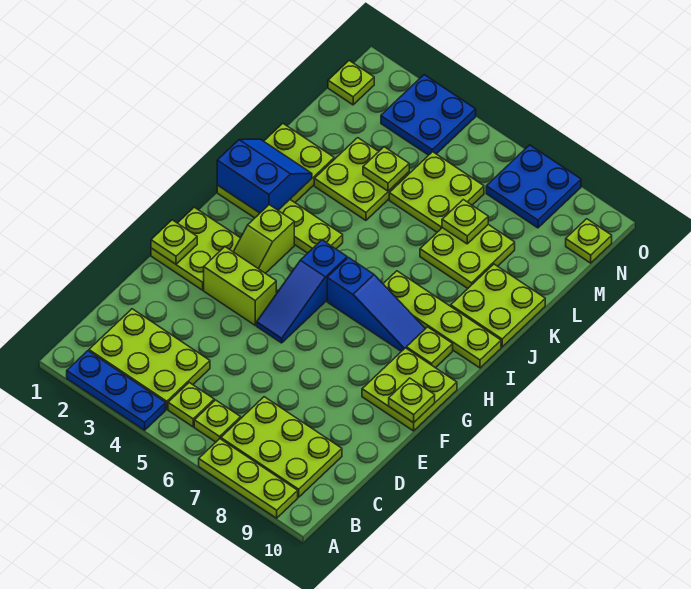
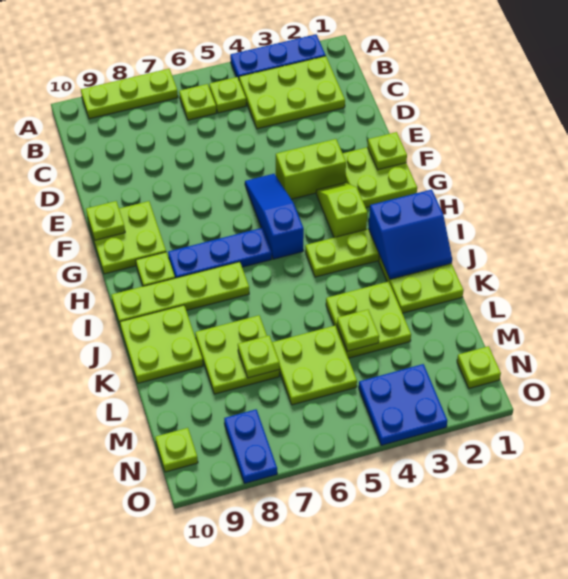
lime 2x3 plate [221,397,342,497] -> none
blue 1x3 slope [327,257,425,351] -> blue 1x3 plate [168,228,272,278]
blue 2x2 plate [486,145,581,228] -> blue 1x2 plate [224,409,277,483]

